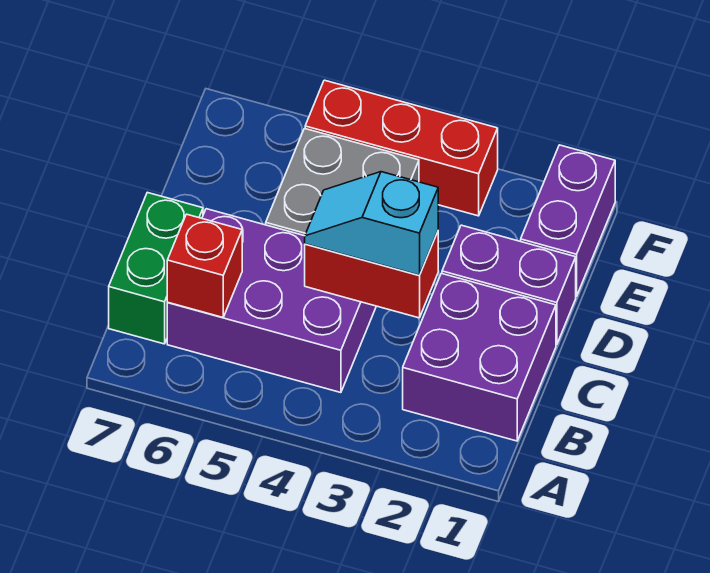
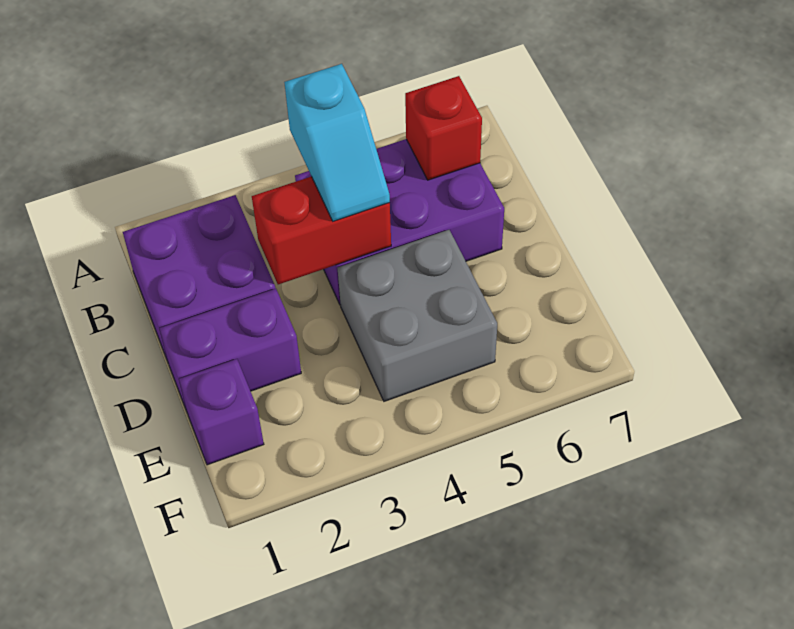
green 1x2 brick [109,192,203,344] -> none
cyan 1x2 slope [305,172,438,275] -> cyan 1x2 slope turned to [284,64,390,221]
purple 1x2 brick [521,145,615,296] -> purple 1x1 brick [179,359,264,465]
red 1x3 brick [305,80,498,216] -> none

